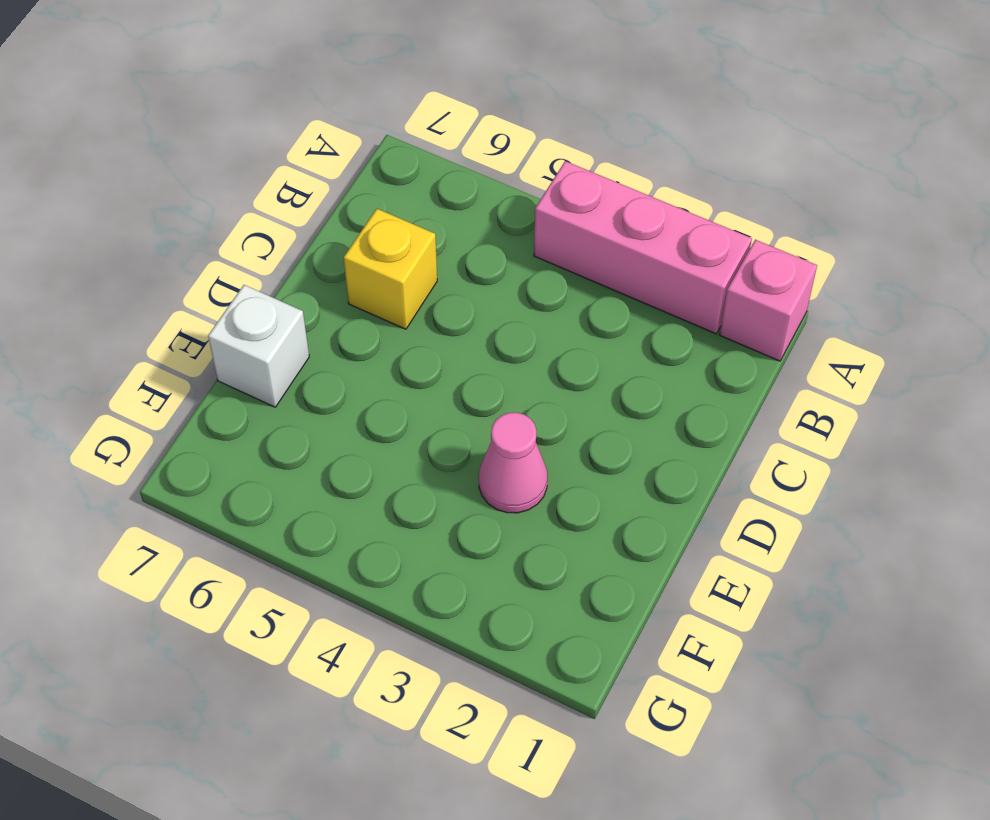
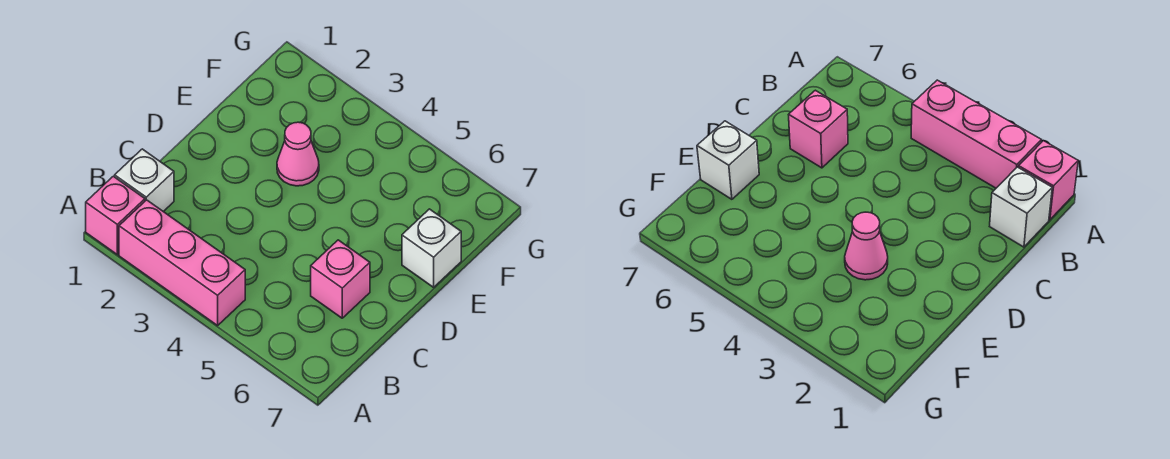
none -> white 1x1 brick [115,149,174,212]
yellow 1x1 brick [344,209,437,329] -> pink 1x1 brick [311,240,370,318]

